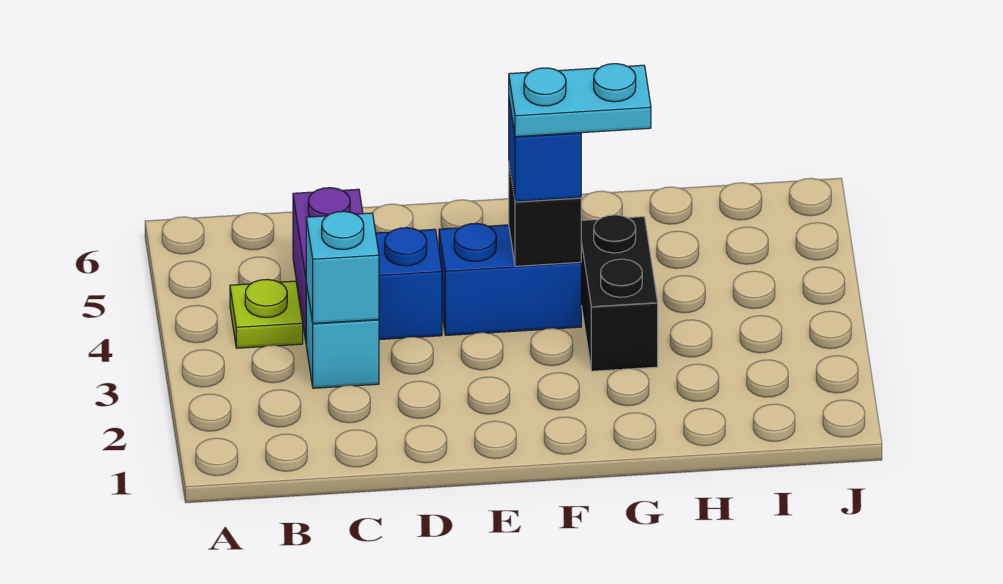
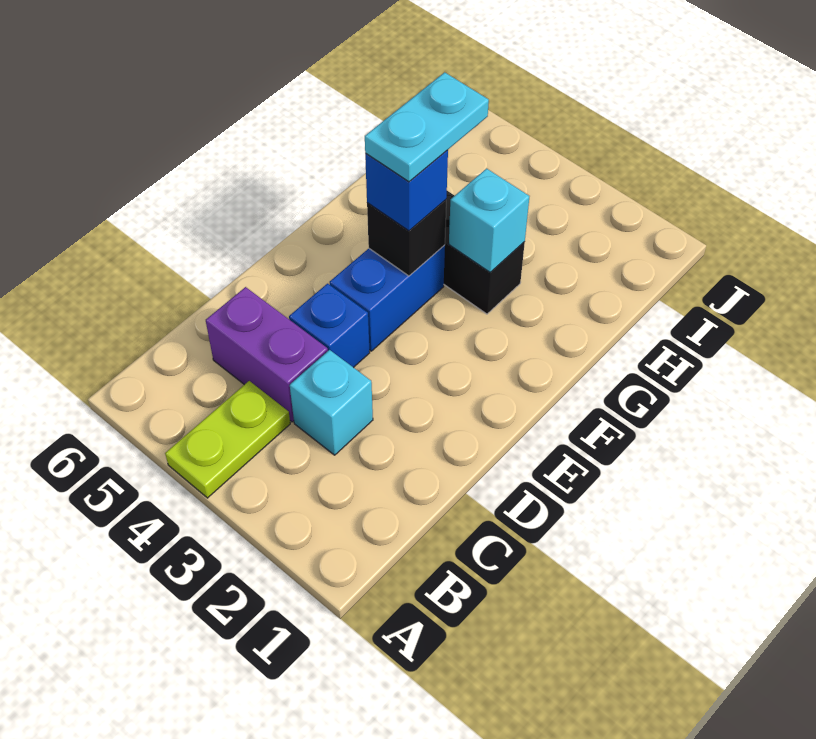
lime 1x1 plate [230,279,303,348] -> lime 1x2 plate [165,381,290,498]
cyan 1x1 brick [306,211,379,323] -> cyan 1x1 brick moved to [449,168,530,272]

